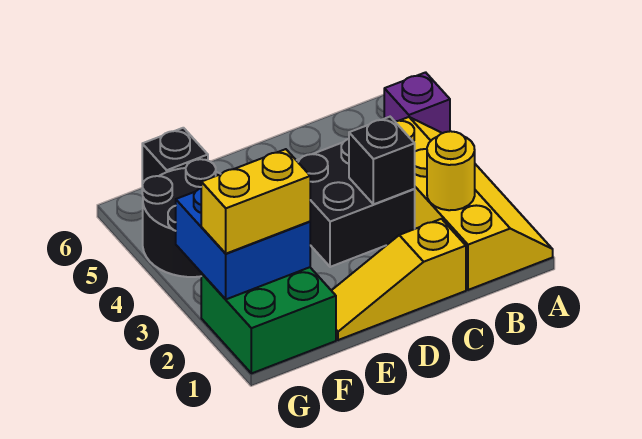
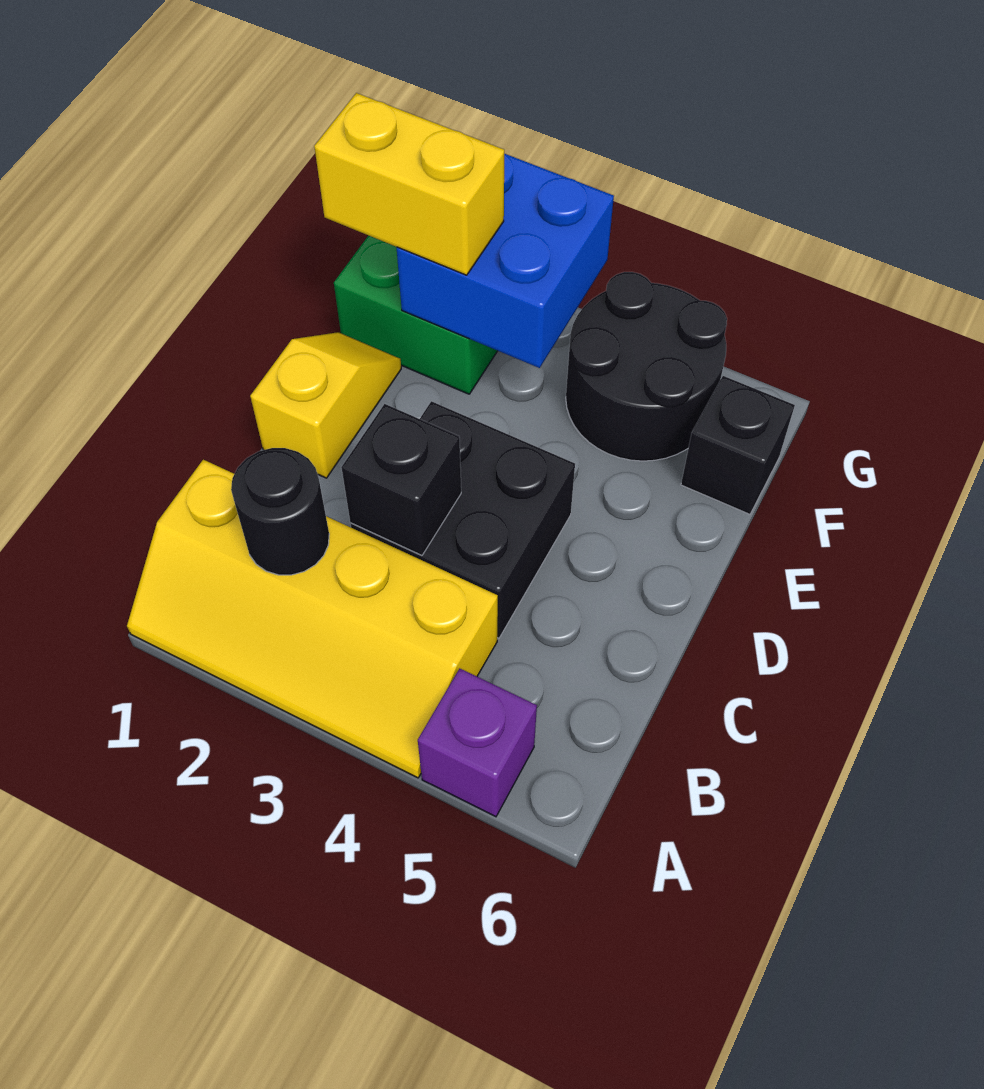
yellow 1x1 round brick [427,131,475,210] -> black 1x1 round brick [231,448,329,575]
yellow 1x3 slope [331,219,466,340] -> yellow 1x2 slope [250,332,401,478]
yellow 1x2 brick [201,149,310,254] -> yellow 1x2 brick turned to [314,93,504,275]

